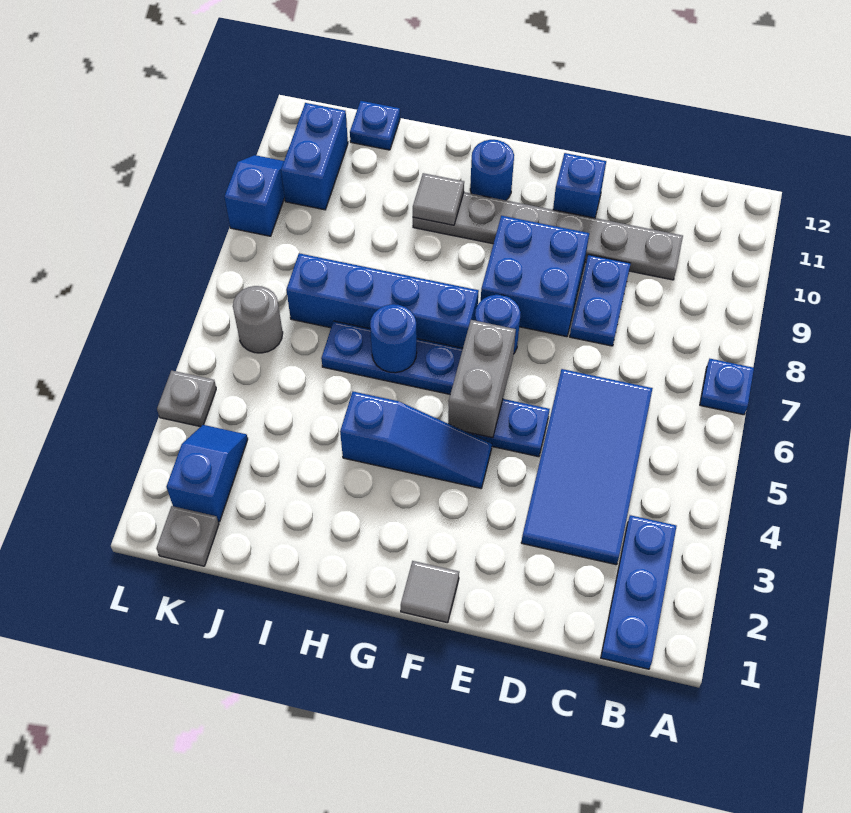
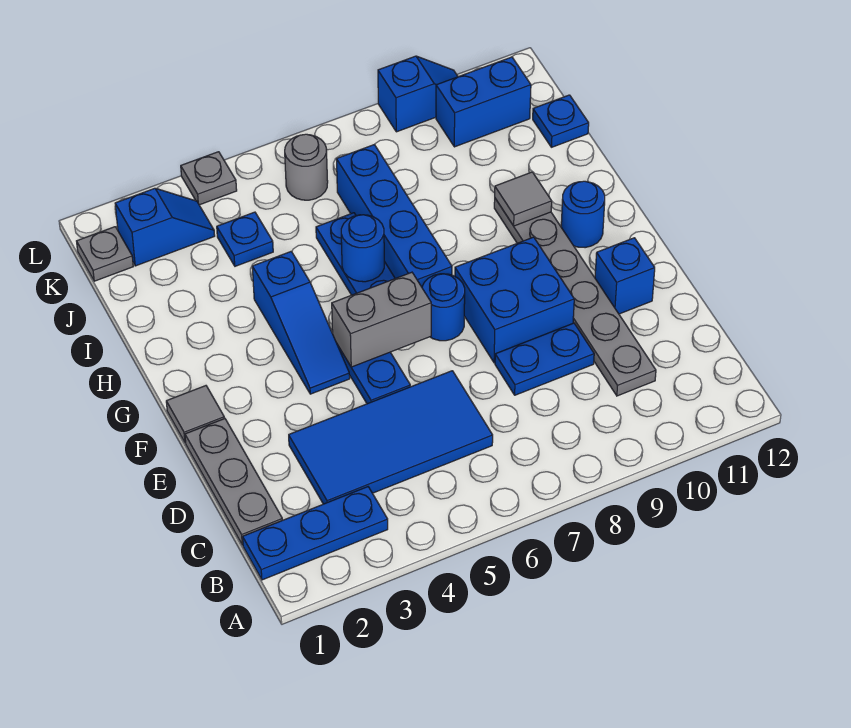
blue 1x1 plate [700,359,754,415] -> blue 1x1 plate moved to [217,212,273,266]
none -> grey 1x3 plate [185,418,282,545]

